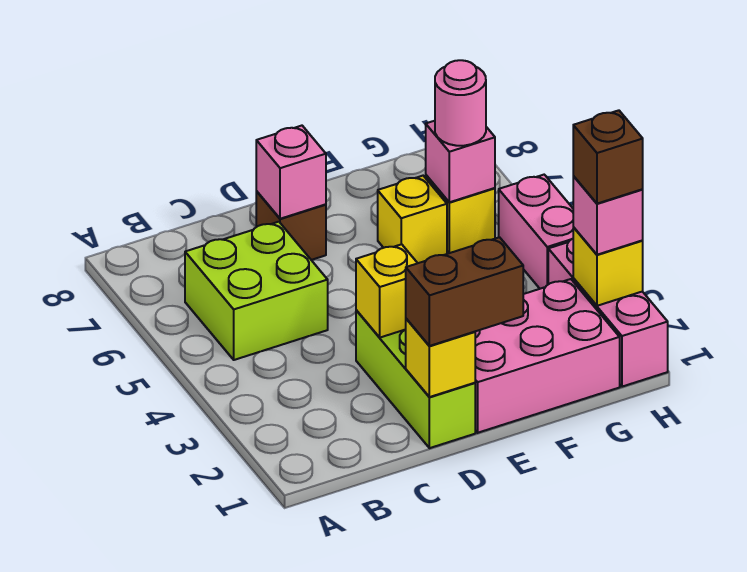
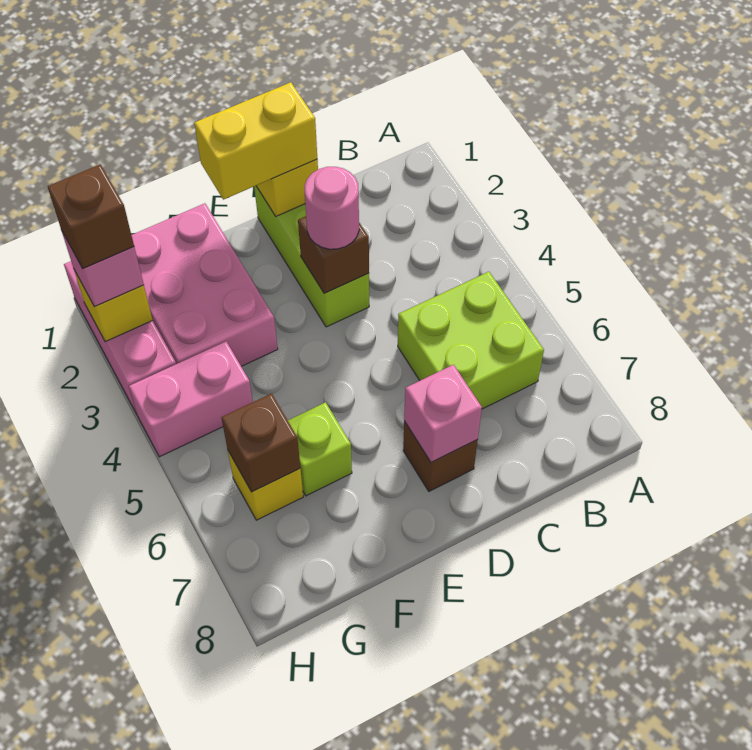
brown 1x2 brick [406,237,523,346] -> yellow 1x2 brick [194,82,317,200]
yellow 1x1 brick [356,244,417,337] -> brown 1x1 brick [298,216,369,293]
pink 2x3 brick [475,279,620,433] -> pink 2x3 brick turned to [132,203,278,366]
yellow 1x1 brick [378,176,447,263] -> lime 1x1 brick [288,402,352,496]
pink 1x1 brick [426,121,495,202] -> brown 1x1 brick [221,394,300,492]
pink 1x1 round brick [435,60,486,146] -> pink 1x1 round brick moved to [305,167,359,249]
pink 1x2 brick [499,175,573,289] -> pink 1x2 brick turned to [129,342,253,457]

